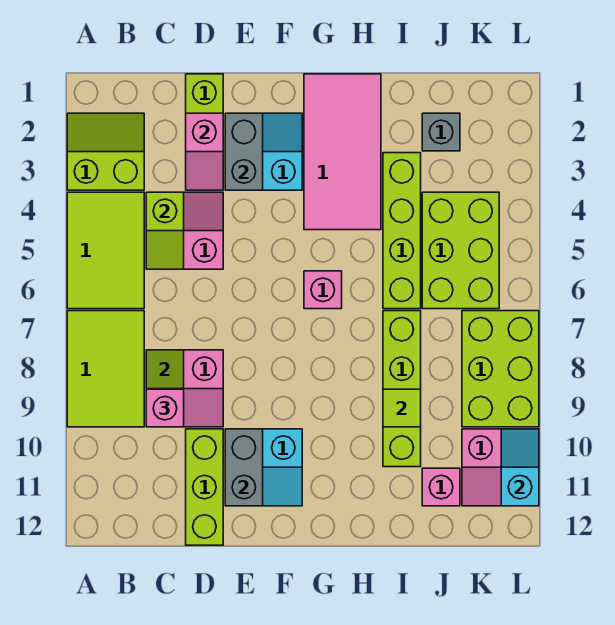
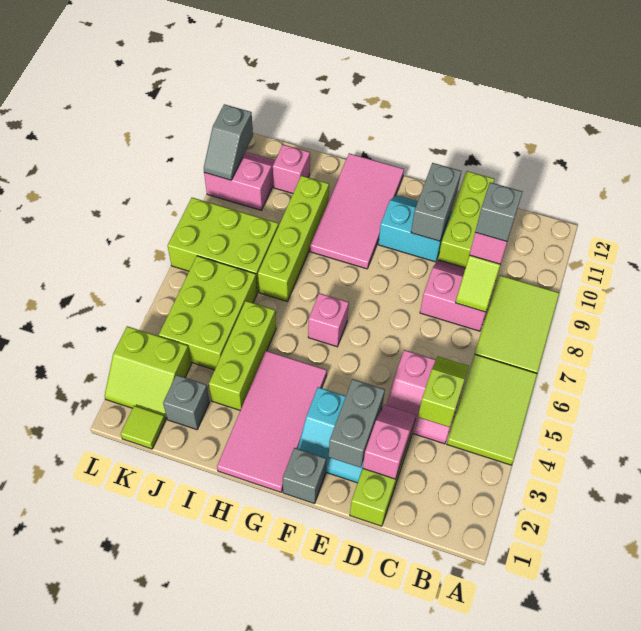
lime 2x2 slope [67,113,144,190] -> lime 2x2 slope moved to [105,326,191,419]
none -> grey 1x1 brick [475,182,522,242]
none -> grey 1x1 brick [283,448,326,504]
none -> pink 2x4 tile [310,153,404,269]
lime 1x4 brick [383,153,421,309] -> lime 1x3 brick [209,301,276,410]
lime 1x1 tile [383,389,421,427] -> lime 1x1 tile moved to [121,406,165,449]
lime 2x3 brick [462,311,539,427] -> lime 2x3 brick turned to [168,198,279,292]
cyan 1x2 slope [501,429,539,506] -> grey 1x2 slope [204,104,253,180]

